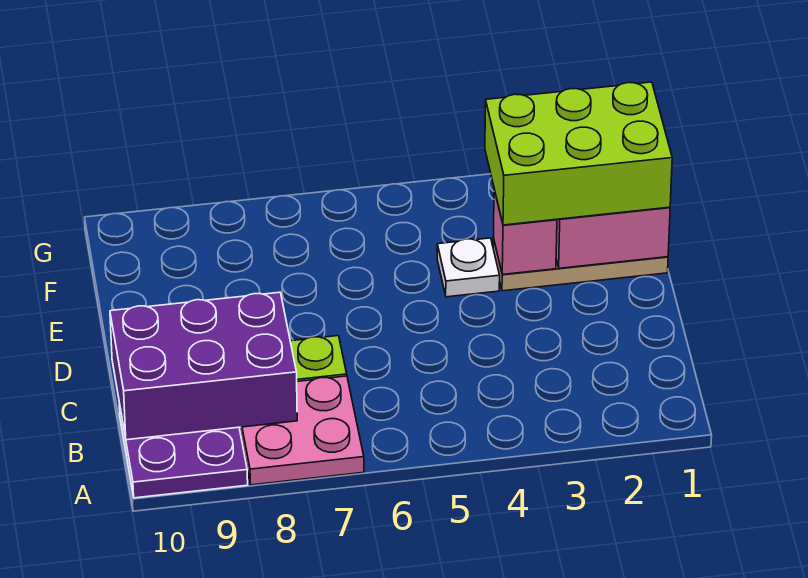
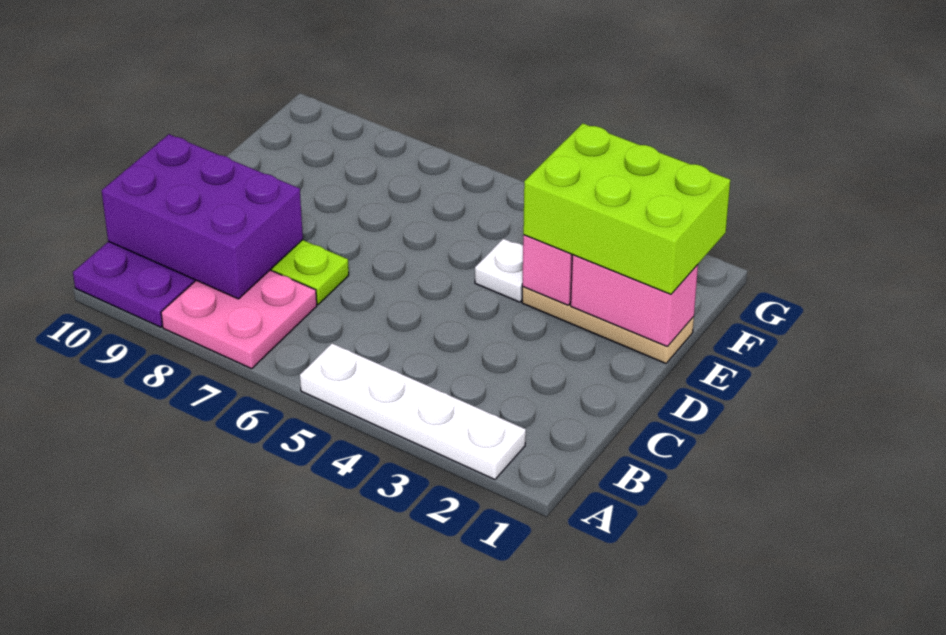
none -> white 1x4 plate [300,343,526,480]

